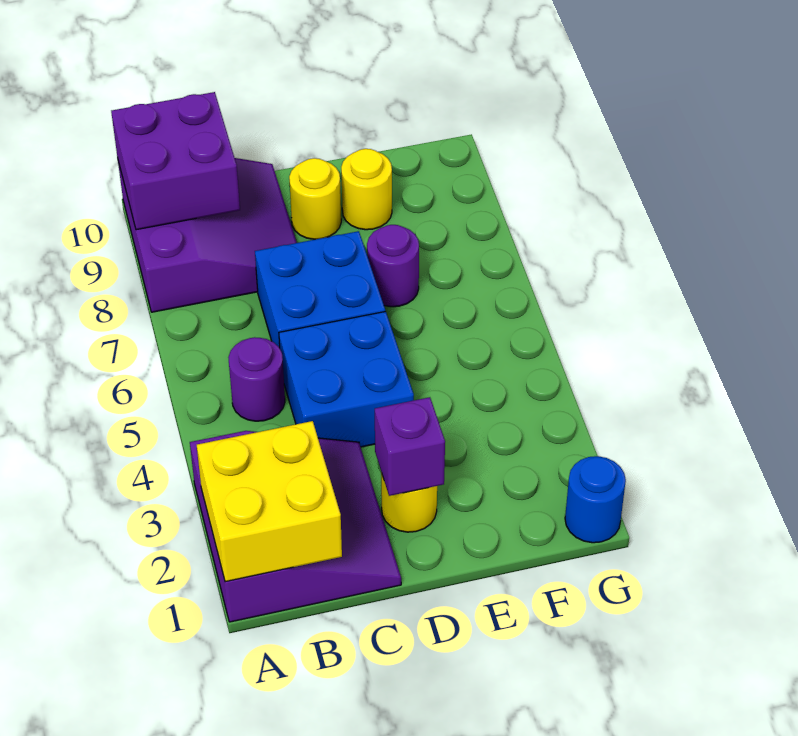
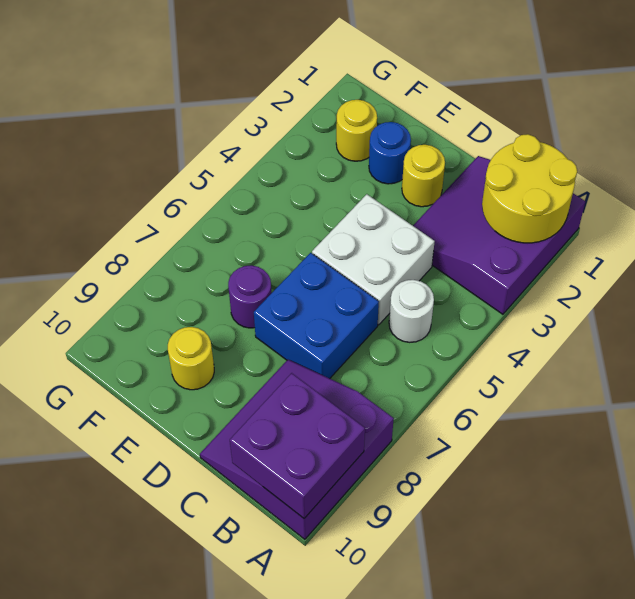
yellow 2x2 brick [197,421,342,582] -> yellow 2x2 round brick [482,134,577,243]
purple 1x1 round brick [228,337,285,421] -> white 1x1 round brick [389,280,434,342]
blue 2x2 brick [279,311,414,447] -> white 2x2 brick [312,194,435,325]
purple 1x1 brick [375,397,445,496] -> none
yellow 1x1 round brick [289,158,341,239] -> yellow 1x1 round brick moved to [336,100,377,161]
blue 1x1 round brick [565,456,626,543] -> blue 1x1 round brick moved to [369,122,411,184]

